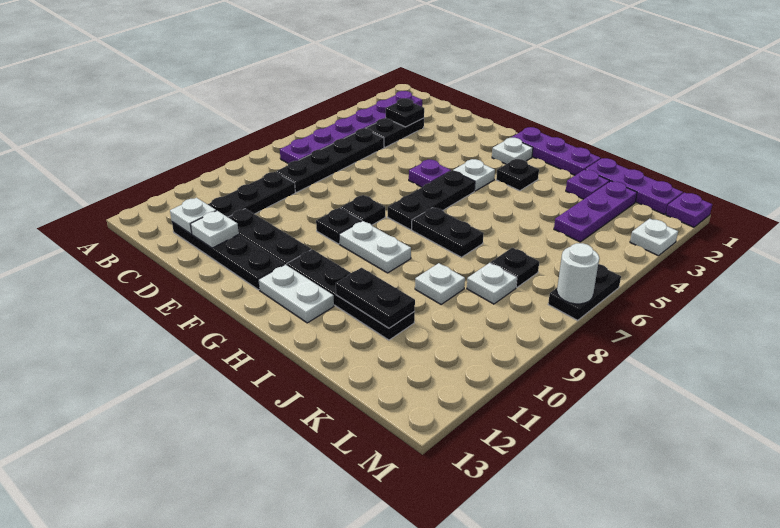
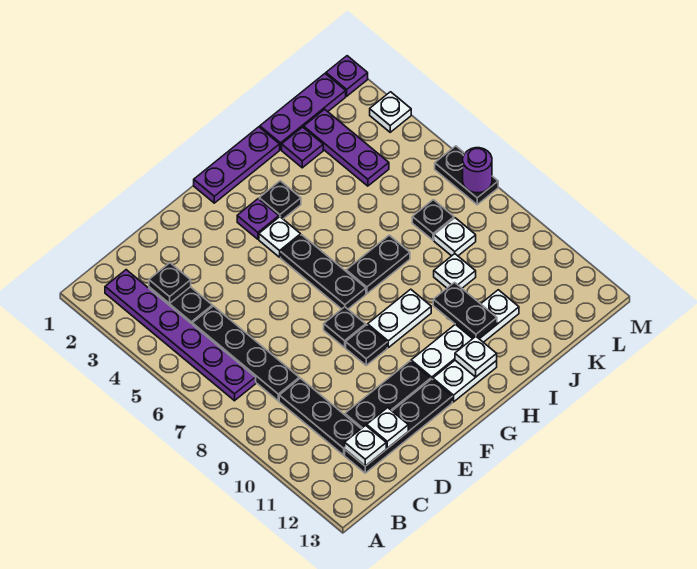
purple 1x1 plate [409,160,451,187] -> purple 1x1 plate moved to [237,199,279,239]
white 1x1 plate [492,137,533,164] -> white 1x1 plate moved to [455,337,497,377]
black 1x4 plate [287,249,415,340] -> white 1x4 plate [411,290,519,380]
black 1x2 plate [336,268,415,328] -> black 1x2 plate turned to [433,283,497,339]
white 1x1 round brick [557,243,599,304] -> purple 1x1 round brick [463,148,492,193]

